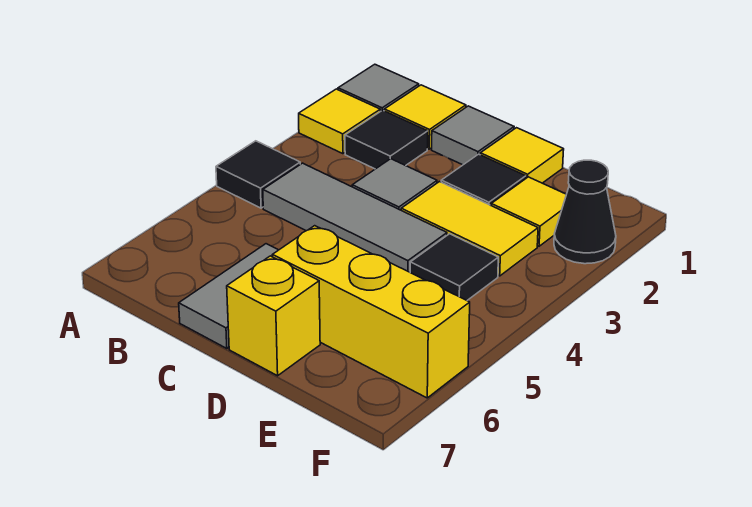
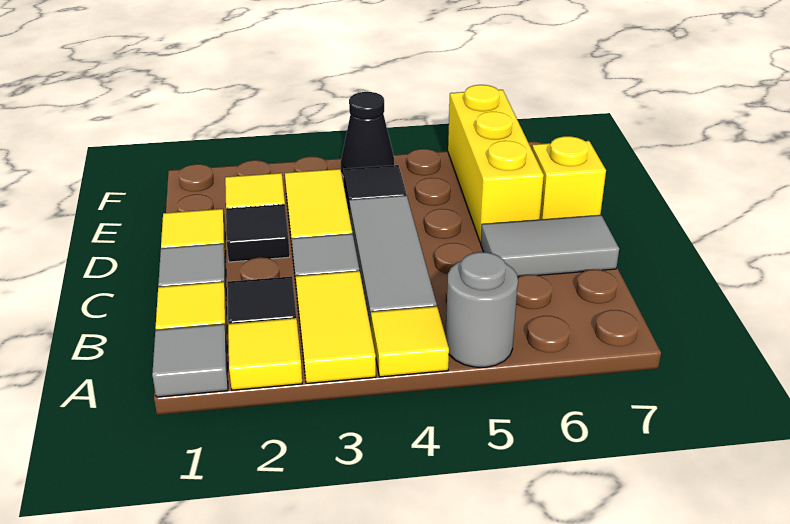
none -> yellow 1x2 tile [296,271,376,383]
black 1x1 tile [216,141,300,208] -> yellow 1x1 tile [371,306,449,377]
none -> grey 1x1 round brick [446,252,518,367]
black 1x1 cone [554,160,616,264] -> black 1x1 cone moved to [341,92,394,177]

